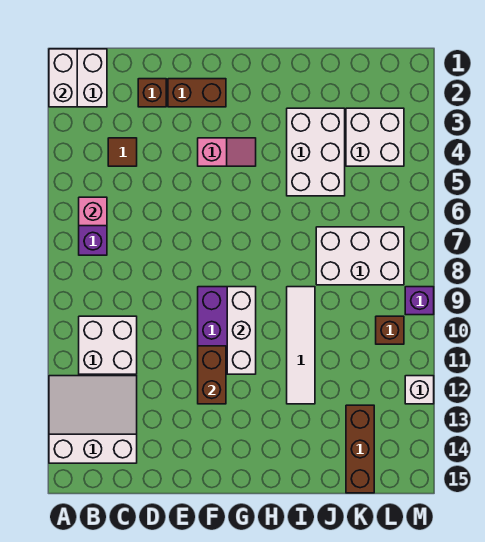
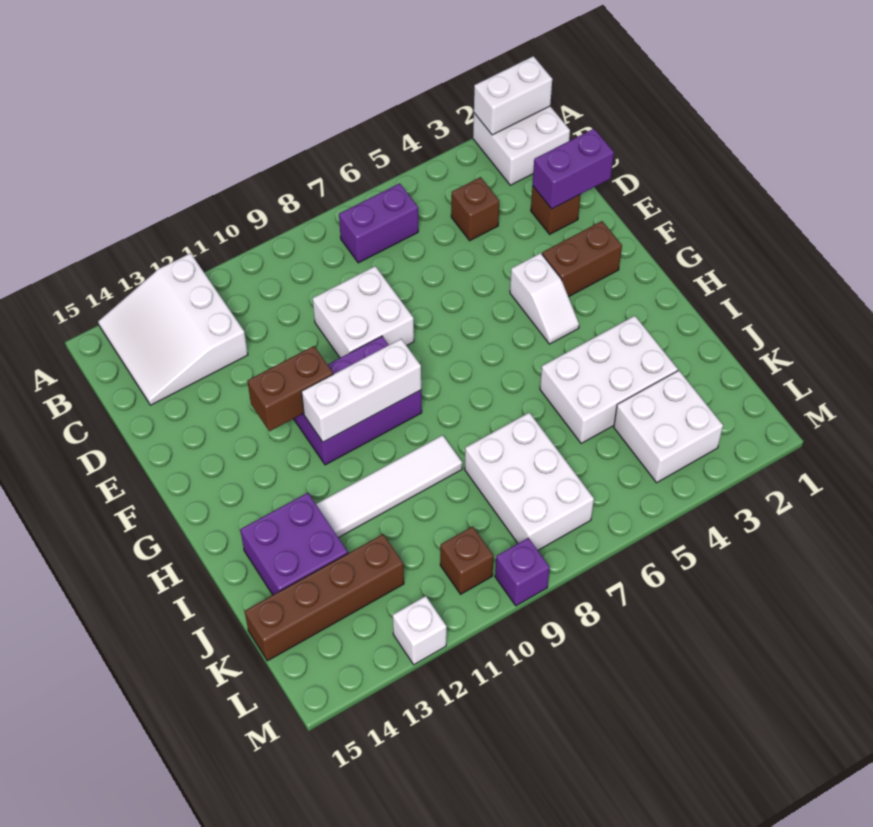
white 3x3 slope [49,376,137,463] -> white 3x3 slope turned to [98,253,248,405]
pink 1x1 brick [79,197,107,226] -> none
white 2x2 brick [79,316,137,374] -> white 2x2 brick moved to [313,266,414,358]
brown 1x1 tile [108,138,137,166] -> brown 1x1 brick [451,177,499,241]
none -> purple 1x2 brick [533,129,614,209]
brown 1x2 brick [168,79,226,107] -> brown 1x2 brick turned to [542,221,622,297]
pink 1x2 slope [198,138,256,166] -> white 1x2 slope [510,253,579,344]
none -> purple 2x2 brick [240,493,348,595]
brown 1x3 brick [346,405,374,493] -> brown 1x4 brick [245,534,404,661]

